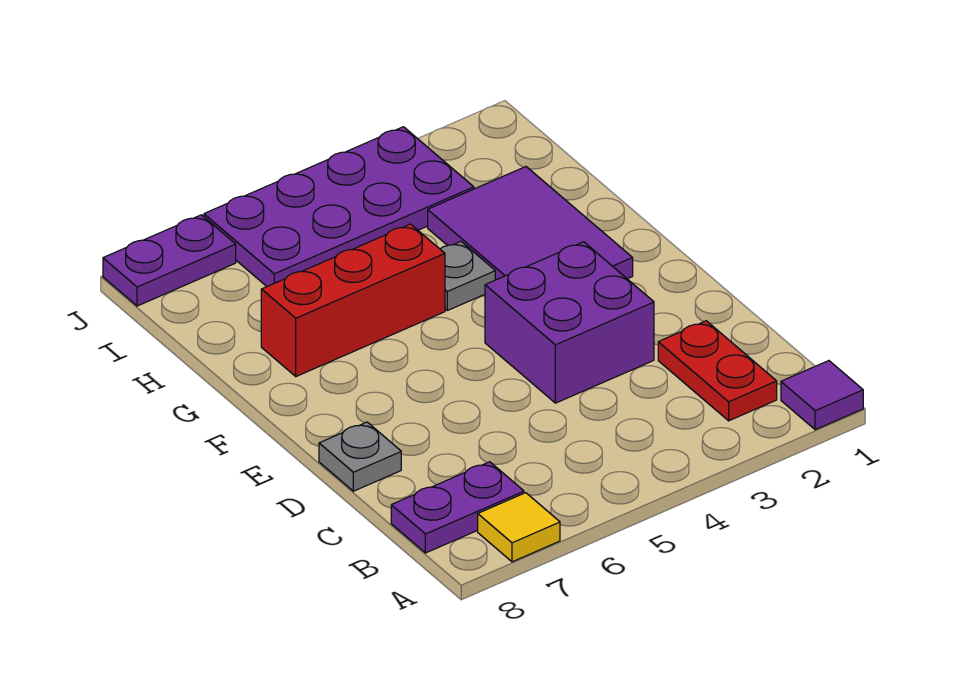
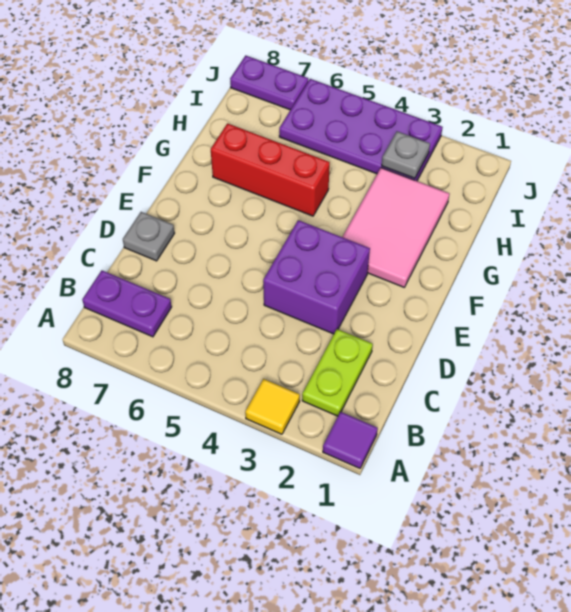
yellow 1x1 tile [478,493,560,562] -> yellow 1x1 tile moved to [245,379,300,434]
red 1x2 plate [658,321,777,421] -> lime 1x2 plate [302,329,373,416]
purple 2x3 tile [428,167,633,280] -> pink 2x3 tile [342,168,450,287]
grey 1x1 plate [440,242,495,310] -> grey 1x1 plate moved to [382,131,430,178]

